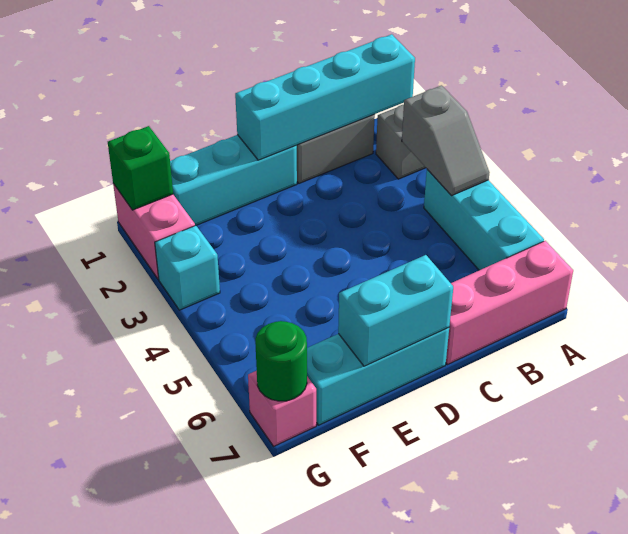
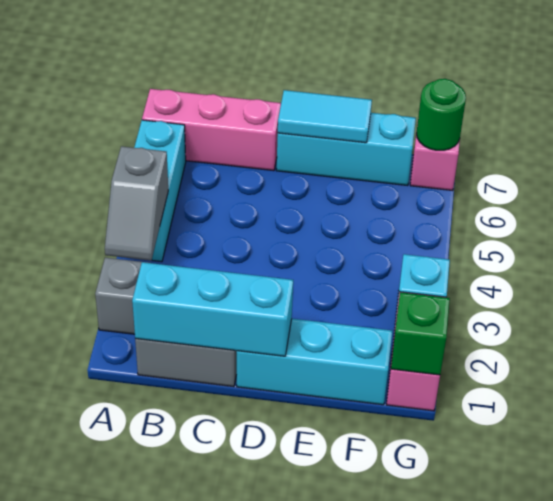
cyan 1x4 brick [235,34,415,160] -> cyan 1x3 brick [132,262,293,356]
grey 1x2 slope [402,85,489,196] -> grey 1x2 slope turned to [105,146,168,261]
cyan 1x2 brick [338,255,453,366] -> cyan 1x2 tile [278,90,372,143]

